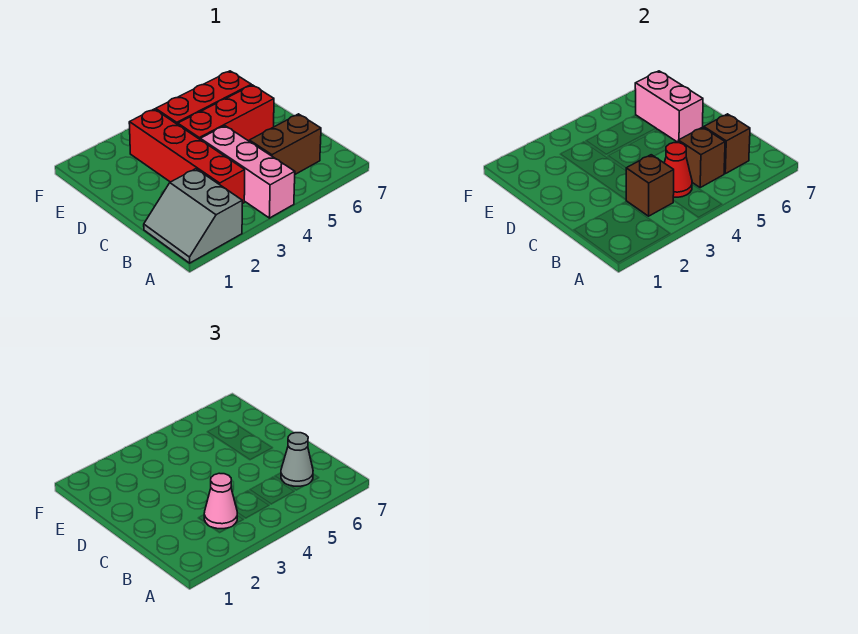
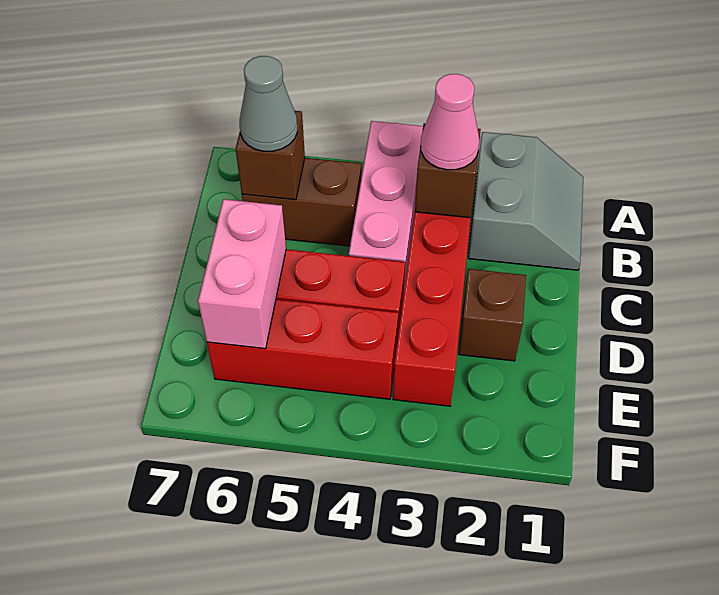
red 1x1 cone [664,143,692,197] -> none
brown 1x1 brick [678,127,725,187] -> brown 1x1 brick moved to [459,269,526,361]

